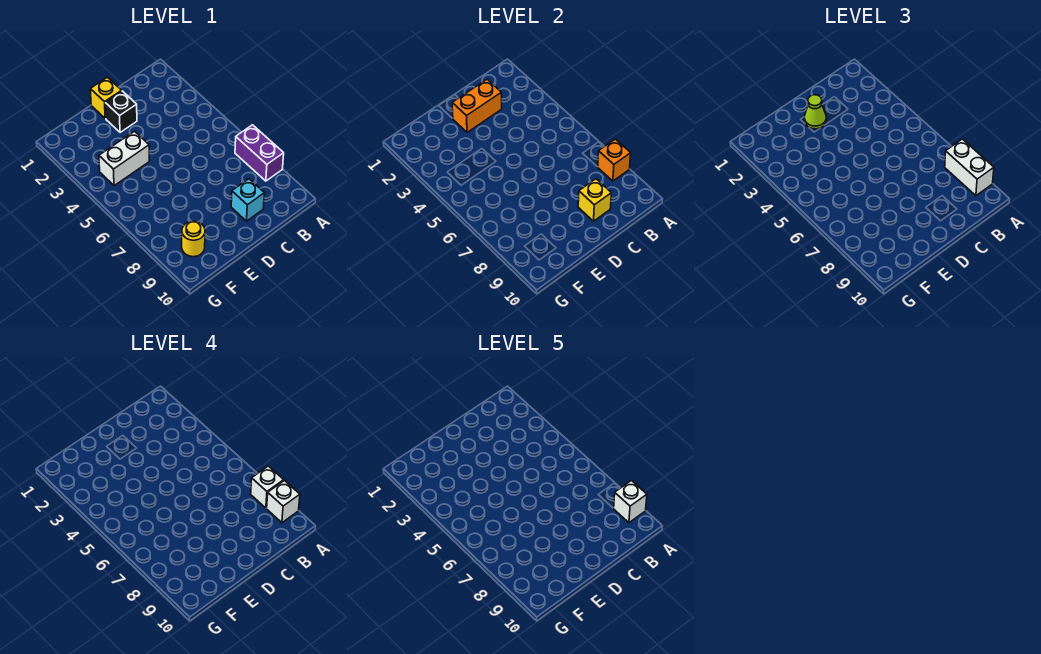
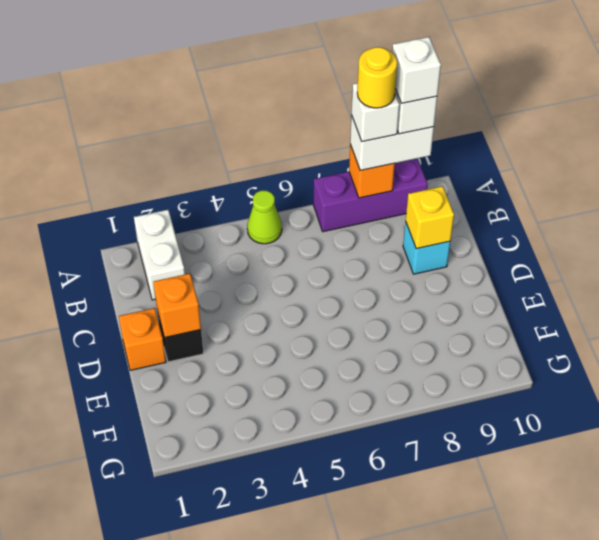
purple 1x2 brick [235,125,284,181] -> purple 1x3 brick [313,158,428,232]
orange 1x2 brick [452,79,502,132] -> orange 1x1 brick [153,274,201,338]
yellow 1x1 brick [90,77,122,118] -> orange 1x1 brick [119,308,166,370]
lime 1x1 cone [804,95,826,129] -> lime 1x1 cone moved to [247,191,282,244]
white 1x2 brick [99,131,149,186] -> white 1x2 brick moved to [134,210,185,300]
yellow 1x1 round brick [182,221,205,257] -> yellow 1x1 round brick moved to [357,47,397,108]

